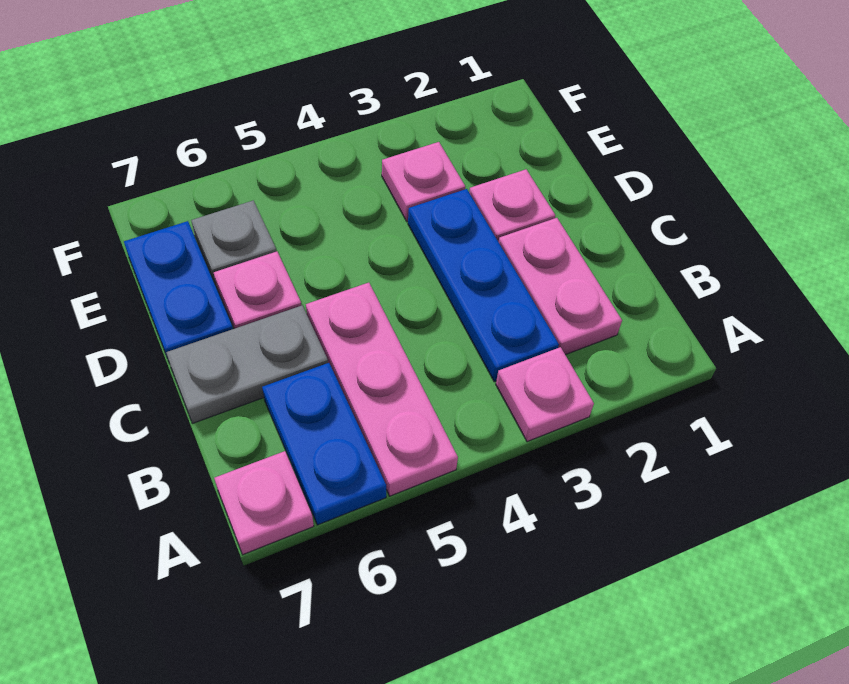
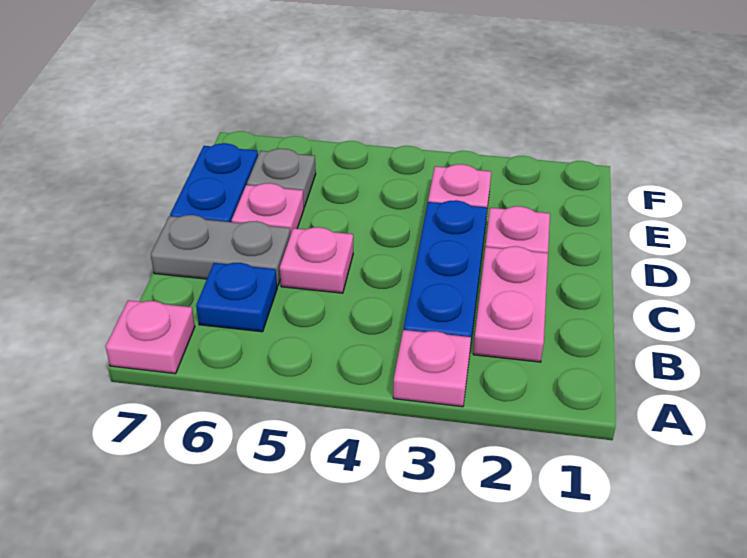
pink 1x3 plate [306,283,458,496] -> pink 1x1 plate [280,227,353,293]
blue 1x2 plate [262,363,386,525] -> blue 1x1 plate [196,263,277,332]

